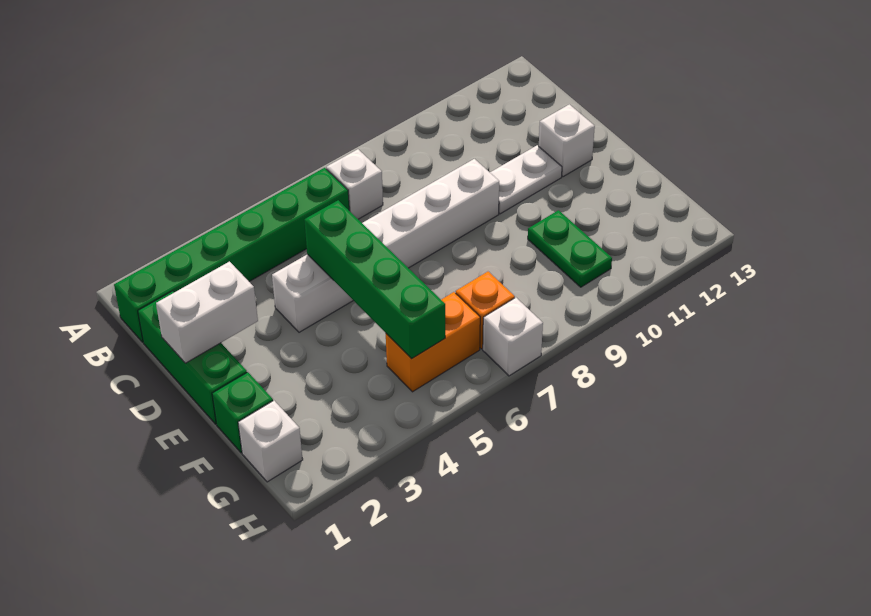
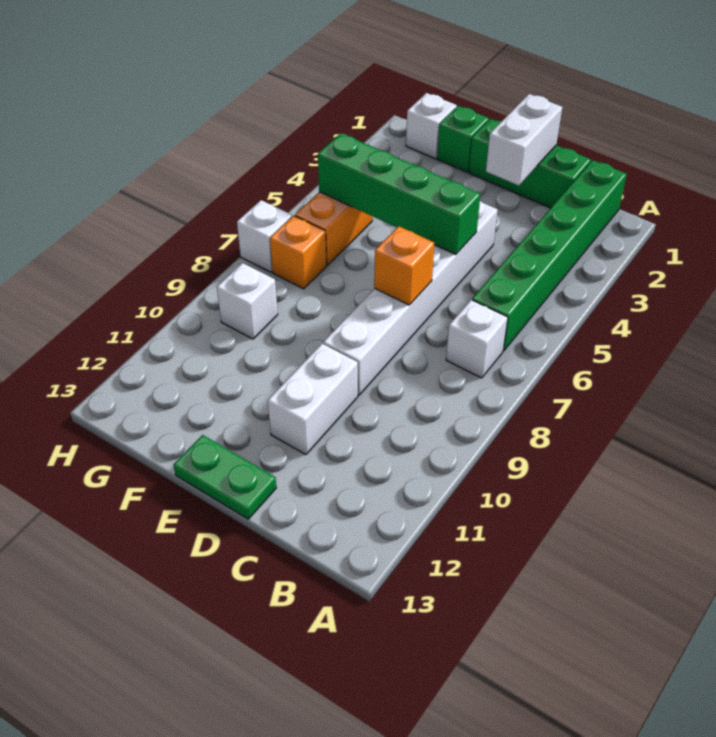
none -> orange 1x1 brick [374,226,434,305]
white 1x2 plate [490,145,562,214] -> white 1x2 brick [268,344,358,455]
white 1x1 brick [539,104,595,177] -> white 1x1 brick moved to [217,263,278,339]
green 1x2 plate [528,210,612,287] -> green 1x2 plate moved to [174,435,276,519]

